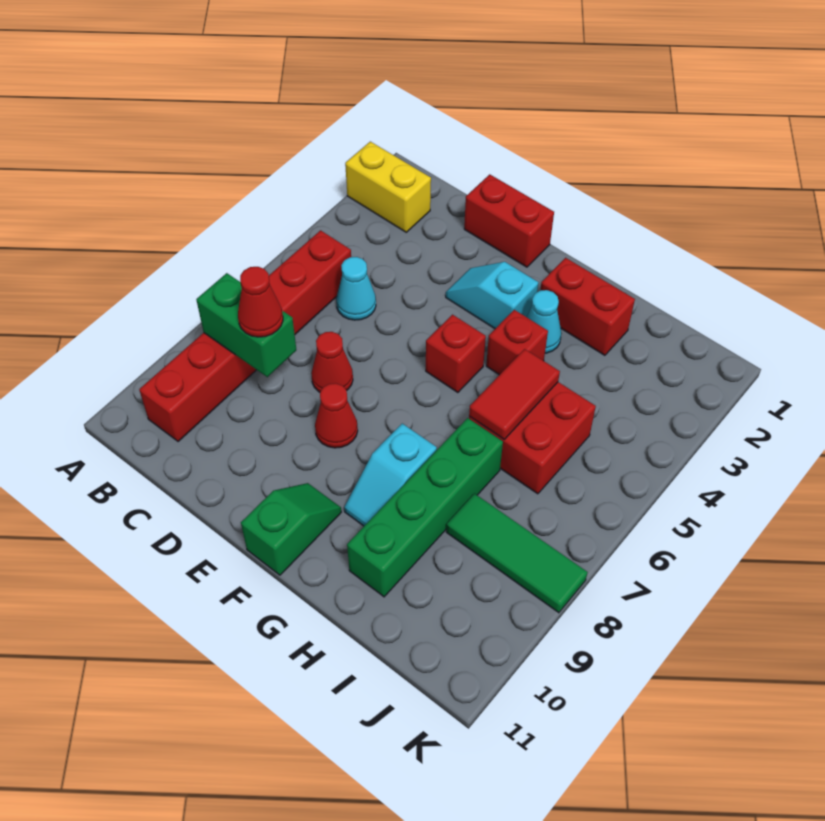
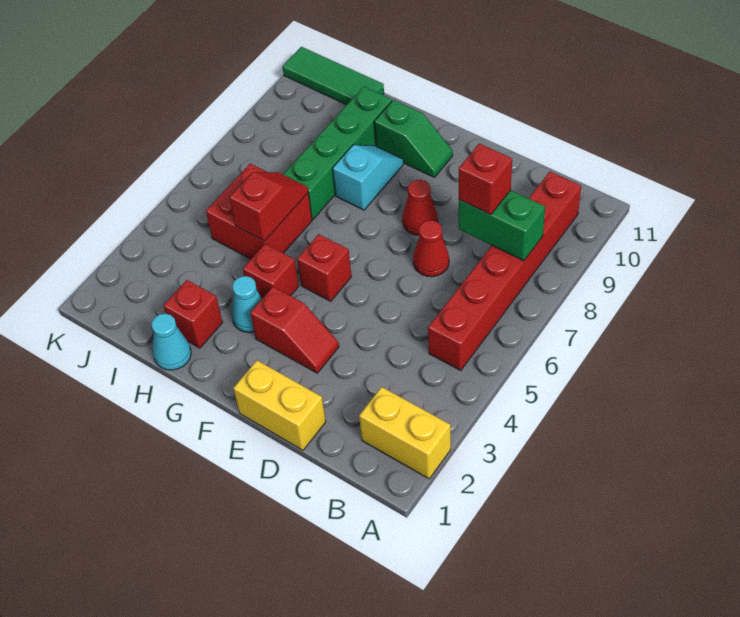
cyan 1x1 cone [336,257,376,320] -> cyan 1x1 cone moved to [151,313,191,370]
red 1x1 cone [238,267,283,337] -> red 1x1 brick [459,143,512,215]
red 1x2 brick [464,174,554,267] -> yellow 1x2 brick [233,360,326,450]
cyan 1x2 slope [446,262,538,329] -> red 1x2 slope [250,287,339,373]
green 1x2 slope [241,483,341,575] -> green 1x2 slope turned to [374,100,453,177]
red 1x2 brick [540,258,635,355] -> red 1x1 brick [164,280,223,348]
red 1x2 tile [469,349,560,439] -> red 1x2 slope [230,172,308,241]
green 1x3 tile [446,494,588,613] -> green 1x3 tile moved to [282,47,384,105]

